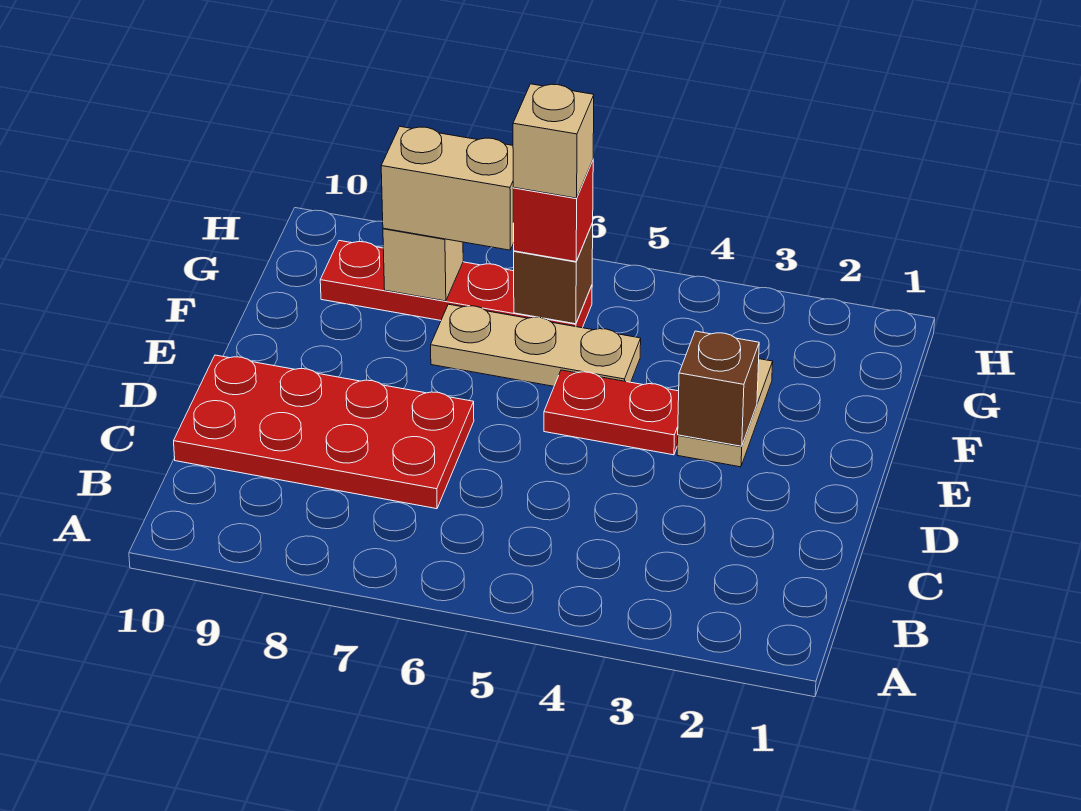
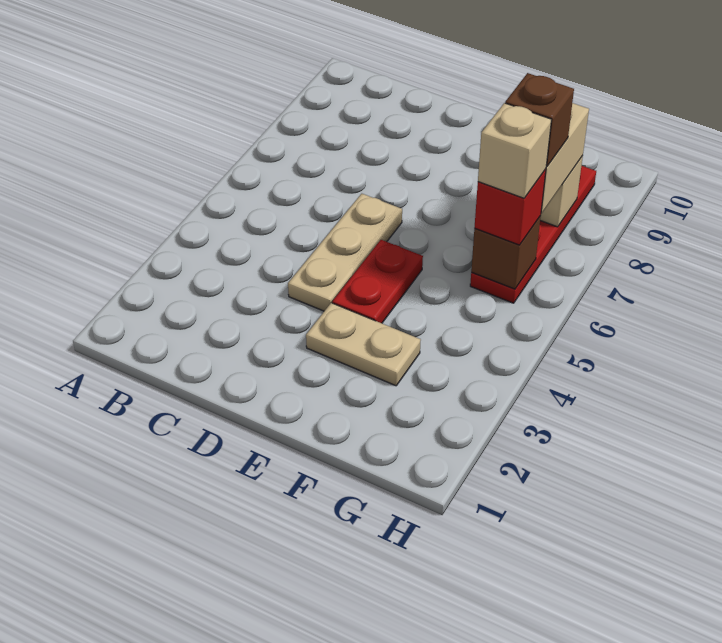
red 2x4 plate [174,355,474,509] -> none
brown 1x1 brick [678,331,759,446] -> brown 1x1 brick moved to [505,73,574,167]
tan 1x3 plate [431,304,641,386] -> tan 1x3 plate moved to [288,194,402,311]

